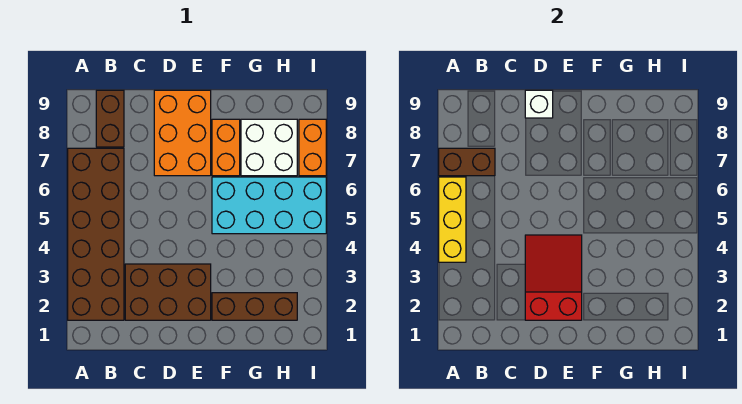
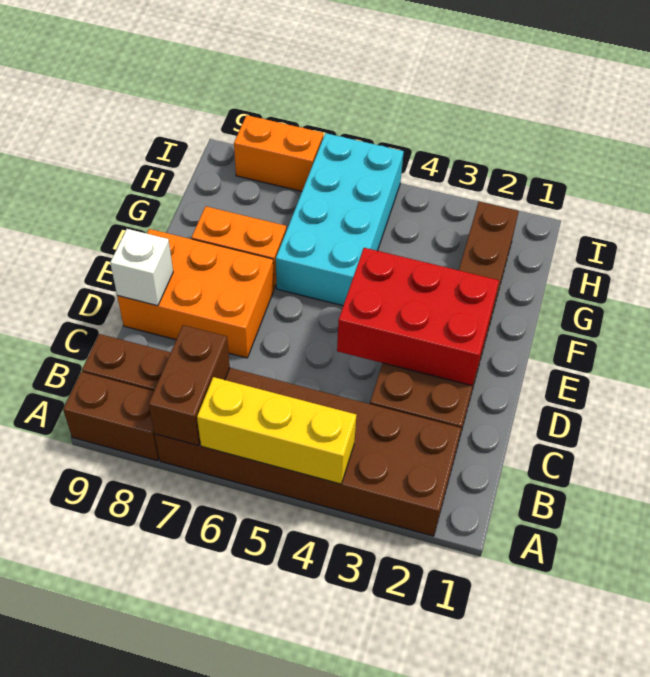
none -> brown 1x2 brick [63,372,159,461]
red 2x3 slope [525,235,582,320] -> red 2x3 brick [337,248,499,386]
white 2x2 brick [241,119,297,176] -> none

